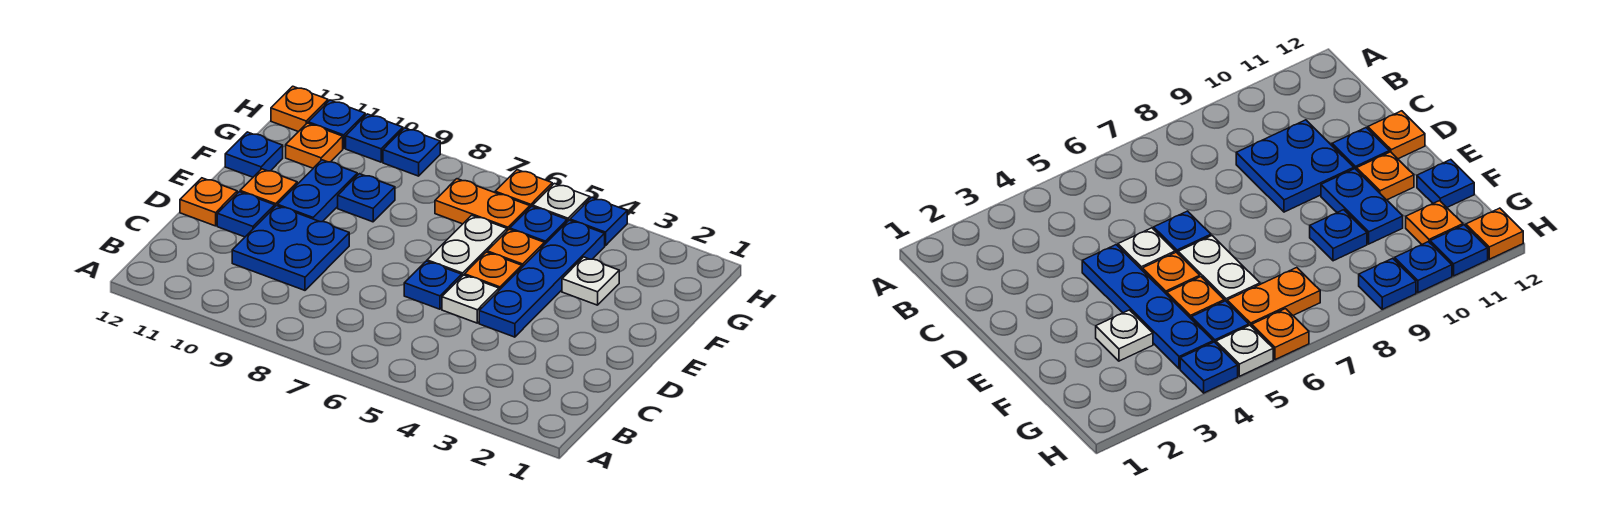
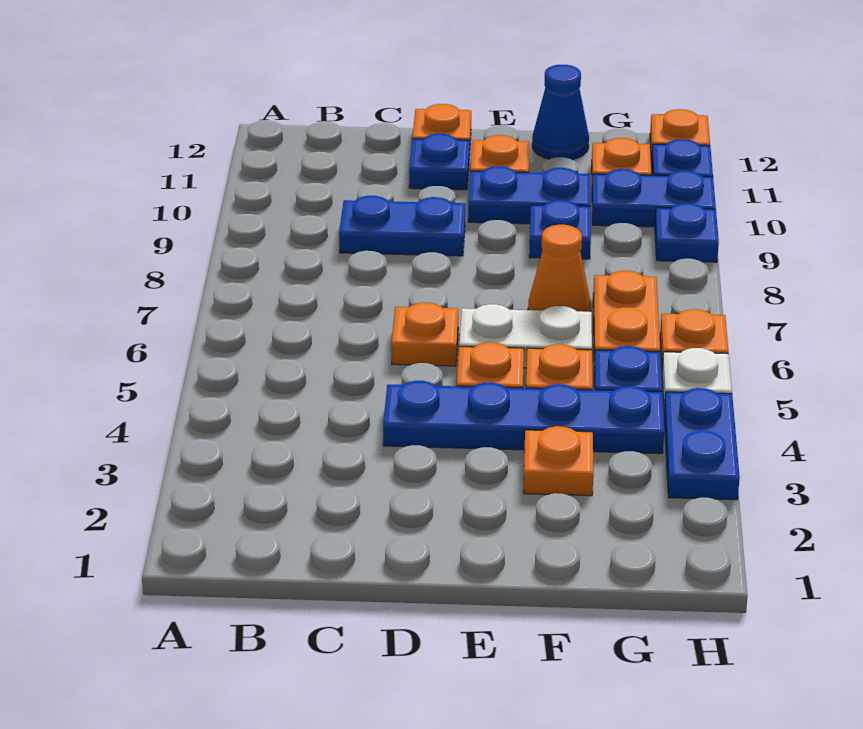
blue 2x2 plate [232,206,349,290] -> blue 1x2 plate [339,196,465,256]
white 1x1 plate [442,275,499,323] -> none
blue 1x1 plate [404,261,462,309] -> orange 1x1 plate [391,302,458,366]
white 1x1 plate [562,257,619,305] -> orange 1x1 plate [523,426,593,496]
none -> orange 1x1 cone [528,225,591,312]
blue 1x1 plate [225,132,283,177] -> blue 1x1 cone [532,65,589,160]
blue 1x1 plate [570,197,627,246] -> blue 1x2 plate [664,388,740,500]
blue 1x1 plate [346,114,403,162] -> blue 1x2 plate [592,169,716,227]

